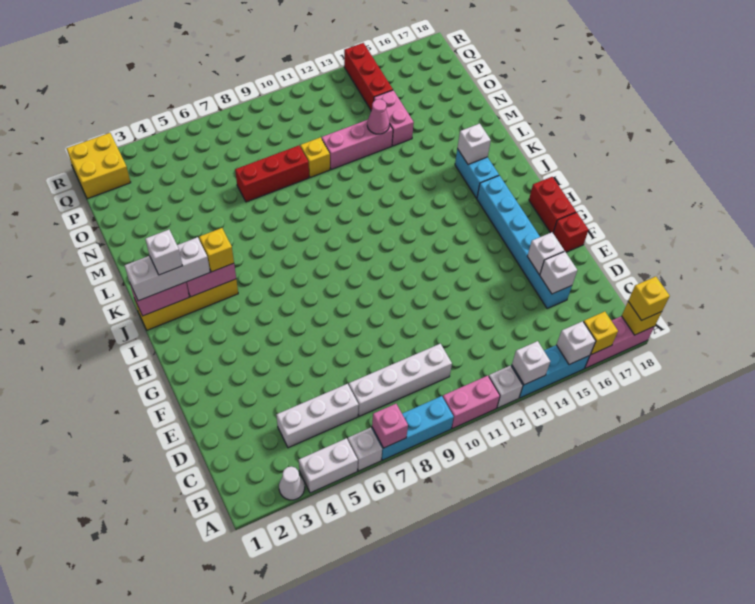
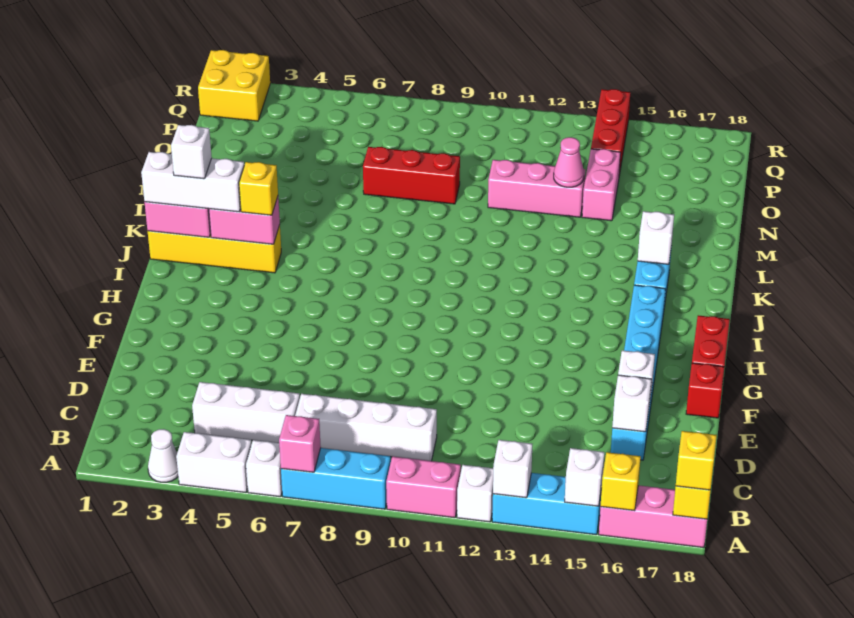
yellow 1x1 brick [300,137,330,178] -> none

